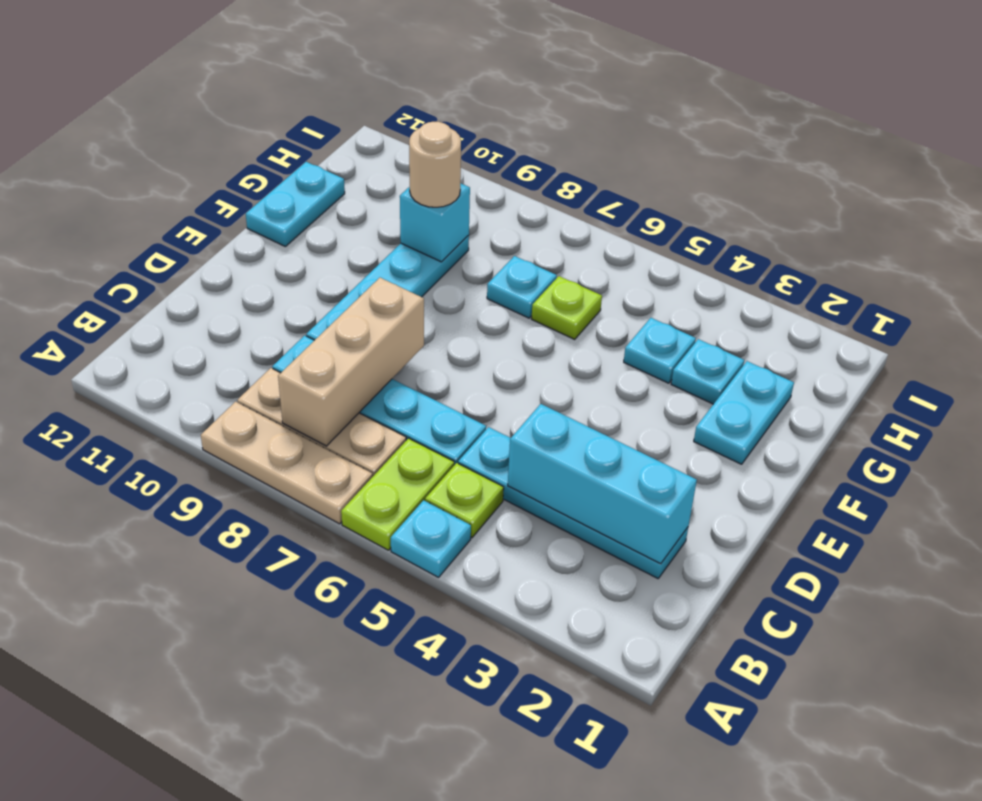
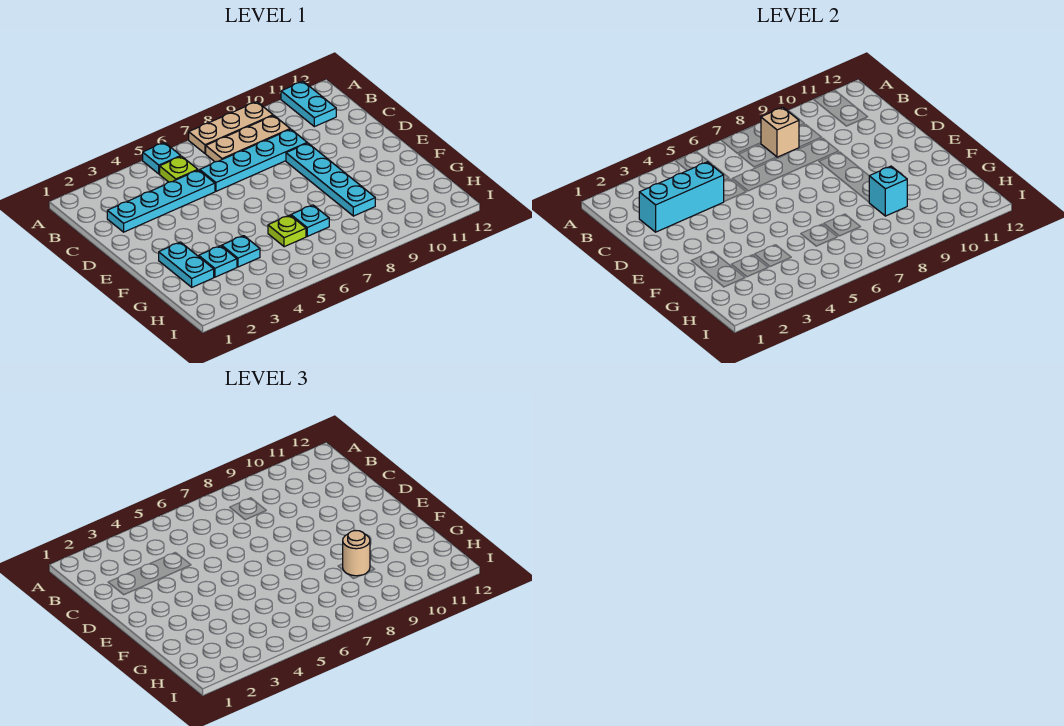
lime 1x2 plate [341,438,454,550] -> none
tan 1x3 brick [278,278,424,446] -> tan 1x1 brick [761,107,799,157]
cyan 1x2 plate [246,162,345,246] -> cyan 1x2 plate moved to [281,81,336,127]

